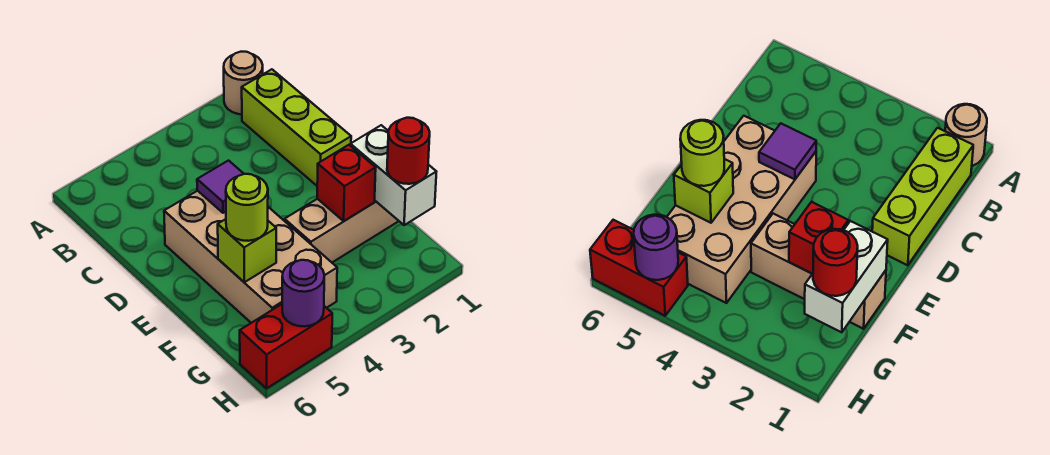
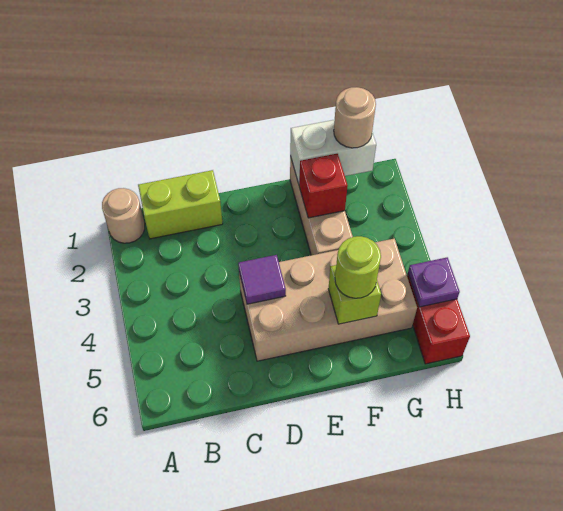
lime 1x3 brick [242,69,351,186] -> lime 1x2 brick [138,170,223,239]
red 1x1 round brick [387,118,430,184] -> tan 1x1 round brick [334,87,376,148]
purple 1x1 round brick [282,260,324,326] -> purple 1x1 plate [408,257,460,307]

